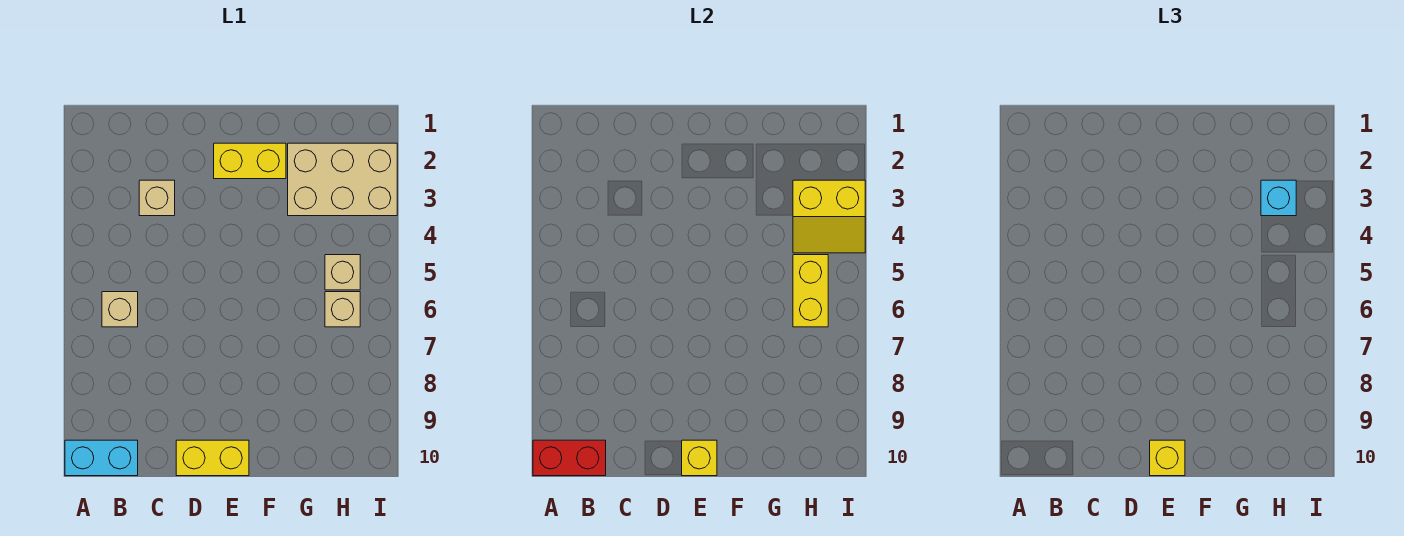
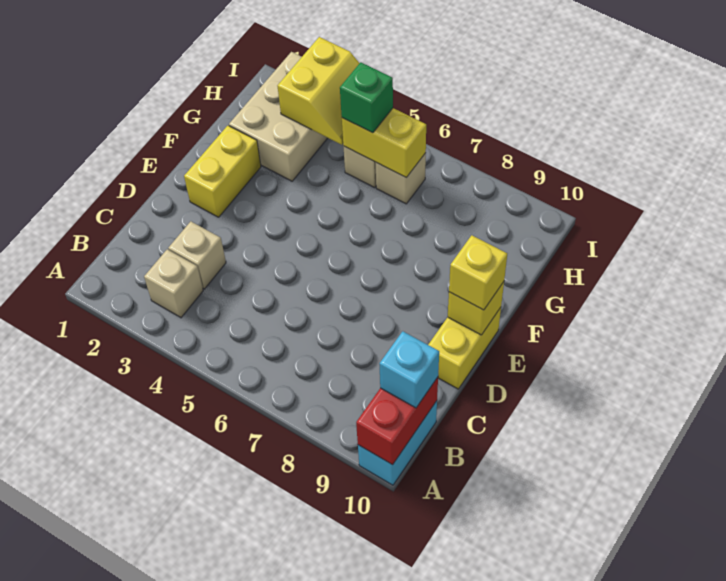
tan 1x1 brick [102,292,138,327] -> tan 1x1 brick moved to [144,249,203,318]
cyan 1x1 brick [1261,180,1296,216] -> cyan 1x1 brick moved to [379,331,439,408]
none -> green 1x1 brick [340,62,393,133]

